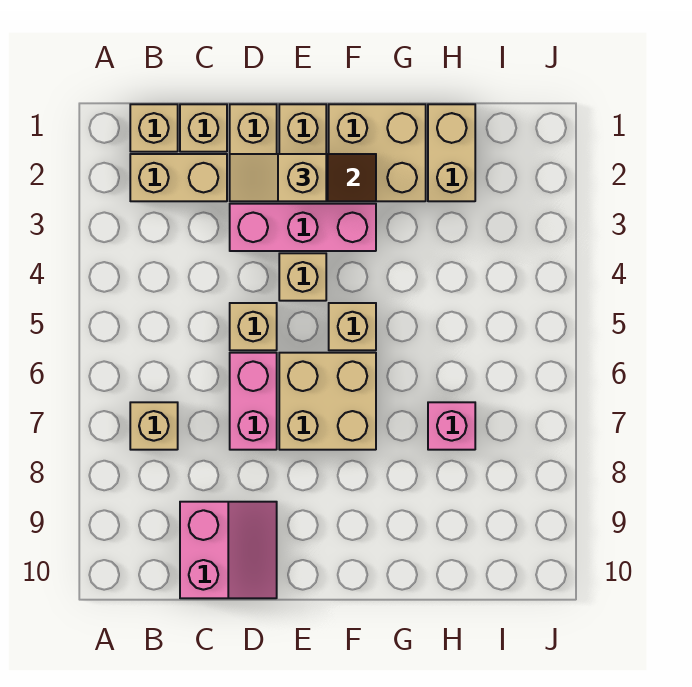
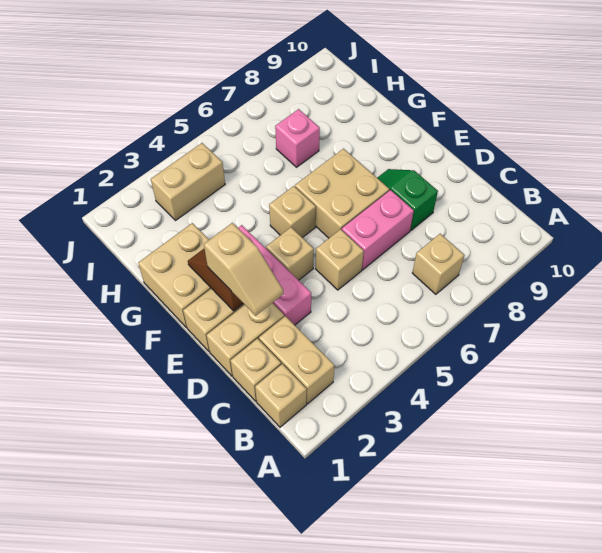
pink 2x2 slope [180,502,277,598] -> none
none -> green 1x2 slope [377,169,438,230]
tan 1x2 brick [428,104,475,201] -> tan 1x2 brick moved to [151,143,225,221]

